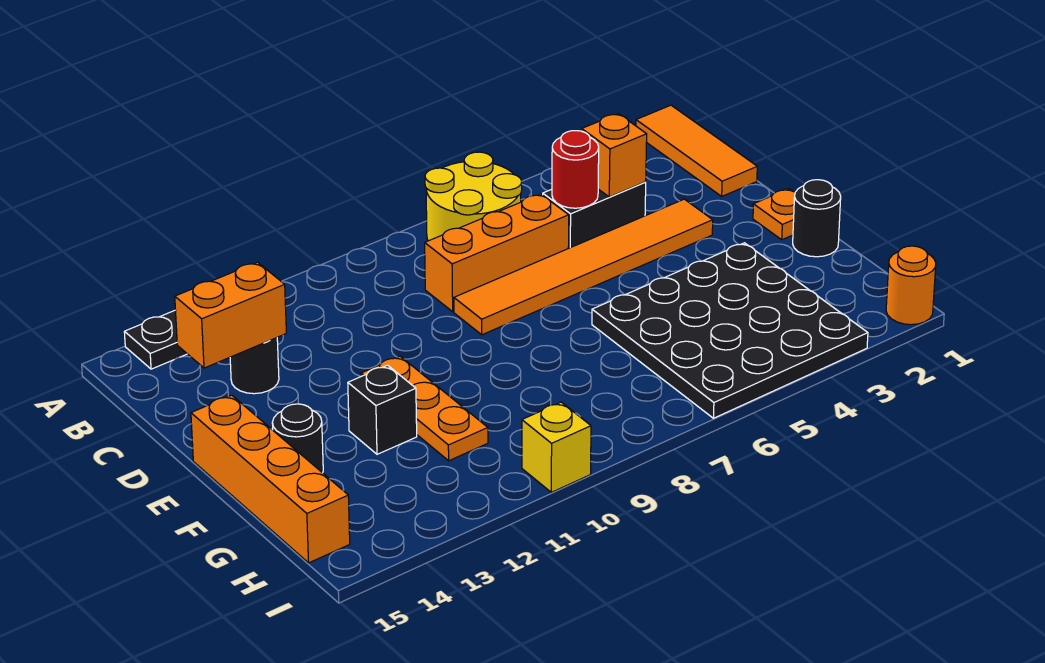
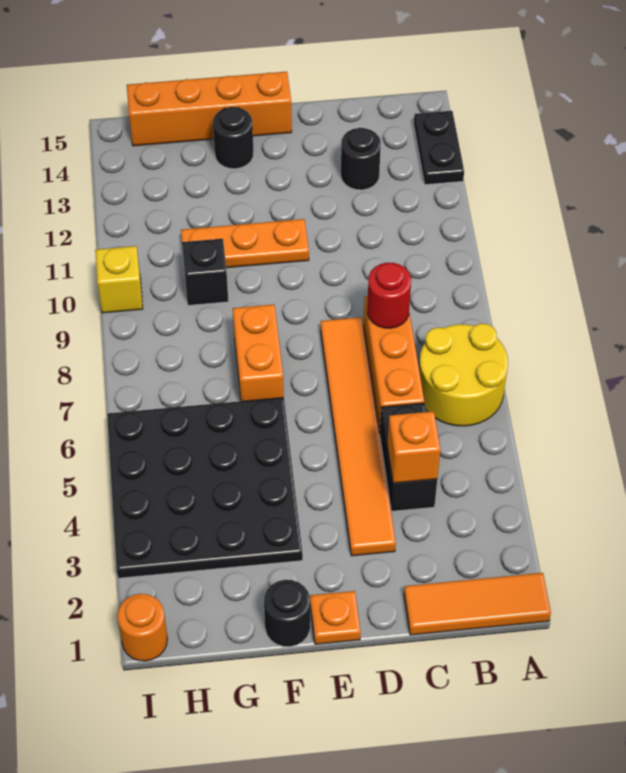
red 1x1 round brick [552,131,599,208] -> red 1x1 round brick moved to [367,263,411,328]
orange 1x2 brick [175,262,286,368] -> orange 1x2 brick moved to [233,304,284,401]
black 1x1 brick [348,365,417,454] -> black 1x1 brick moved to [182,239,228,305]

